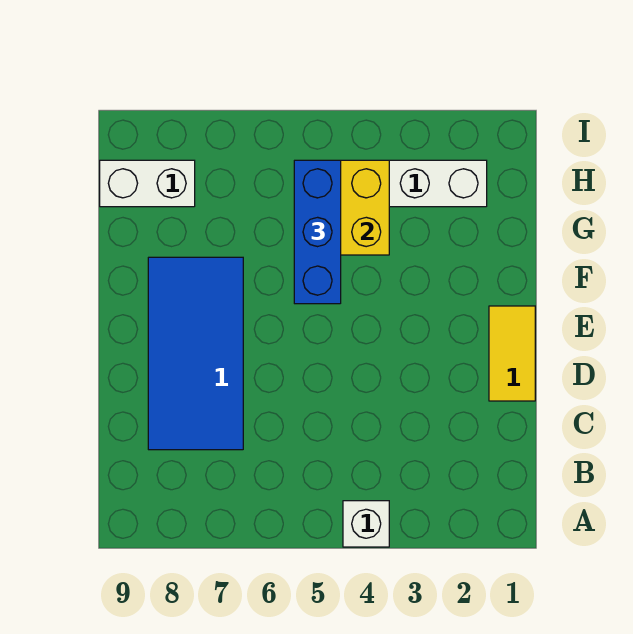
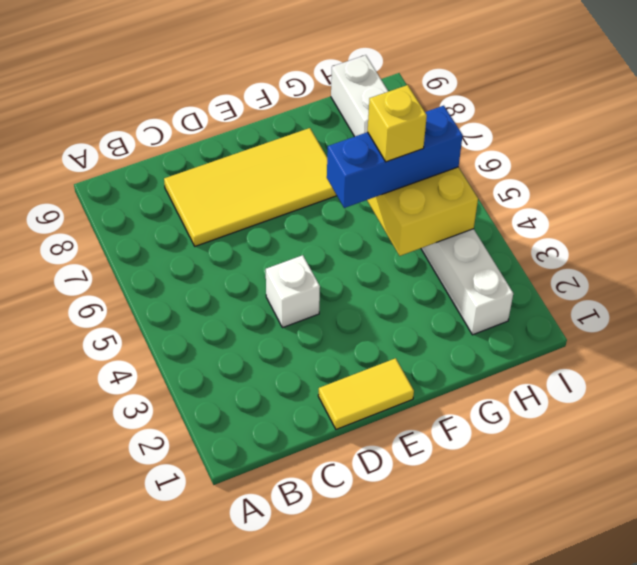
white 1x1 brick [343,501,389,547] -> white 1x1 brick moved to [266,255,320,328]
blue 2x4 tile [148,257,243,450] -> yellow 2x4 tile [164,128,337,246]
none -> yellow 1x1 brick [368,85,427,162]

